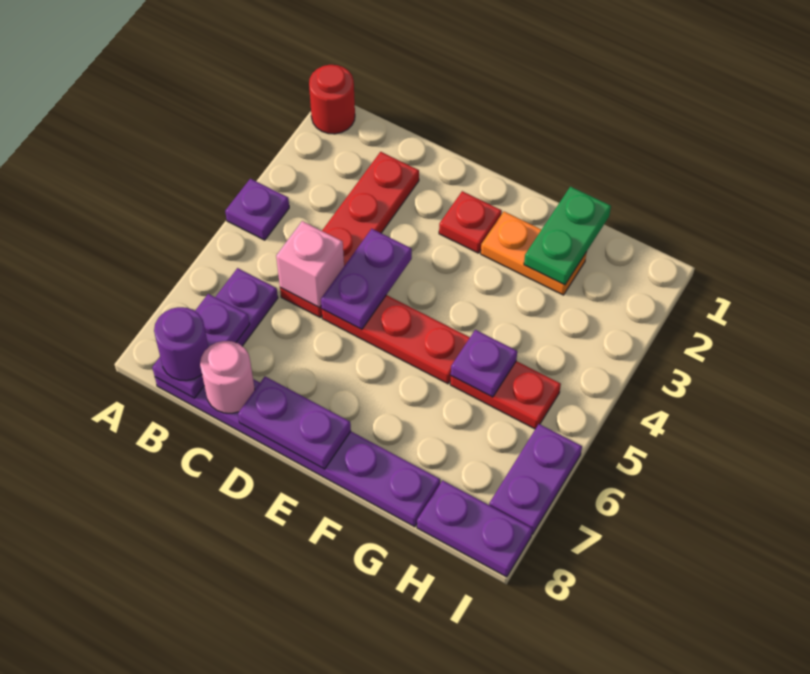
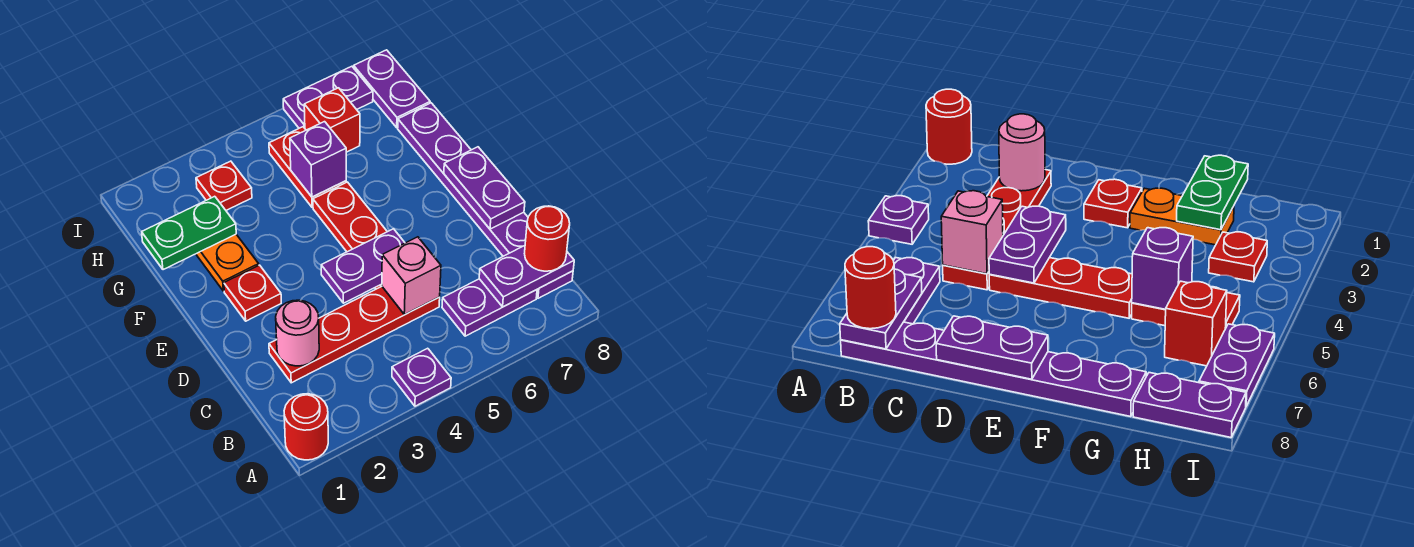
purple 1x1 round brick [154,307,208,381] -> red 1x1 round brick [525,206,570,271]
pink 1x1 round brick [200,341,255,413] -> pink 1x1 round brick moved to [276,300,319,366]
purple 1x1 plate [451,330,517,397] -> purple 1x1 brick [290,122,346,197]
none -> red 1x1 plate [196,161,252,210]
none -> red 1x1 brick [304,88,360,152]

